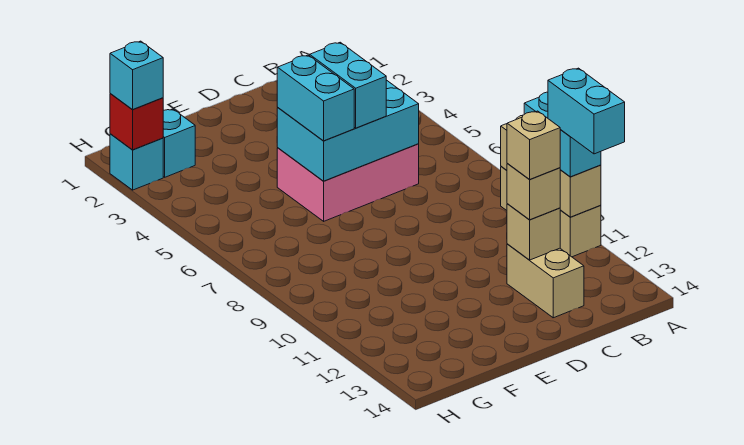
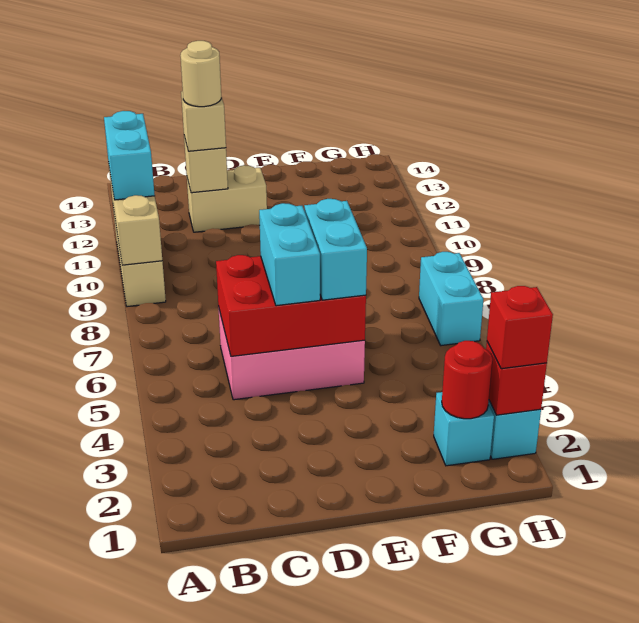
cyan 1x2 brick [548,68,625,154] -> cyan 1x2 brick moved to [419,252,483,346]
cyan 2x3 brick [277,80,419,181] -> red 2x3 brick [216,255,366,356]
tan 1x2 brick [507,244,584,318] -> tan 1x2 brick turned to [187,165,267,232]
tan 1x1 brick [507,111,560,180] -> tan 1x1 round brick [180,41,221,107]
none -> red 1x1 round brick [442,341,493,419]
cyan 1x1 brick [110,41,163,110] -> red 1x1 brick [487,286,553,369]

